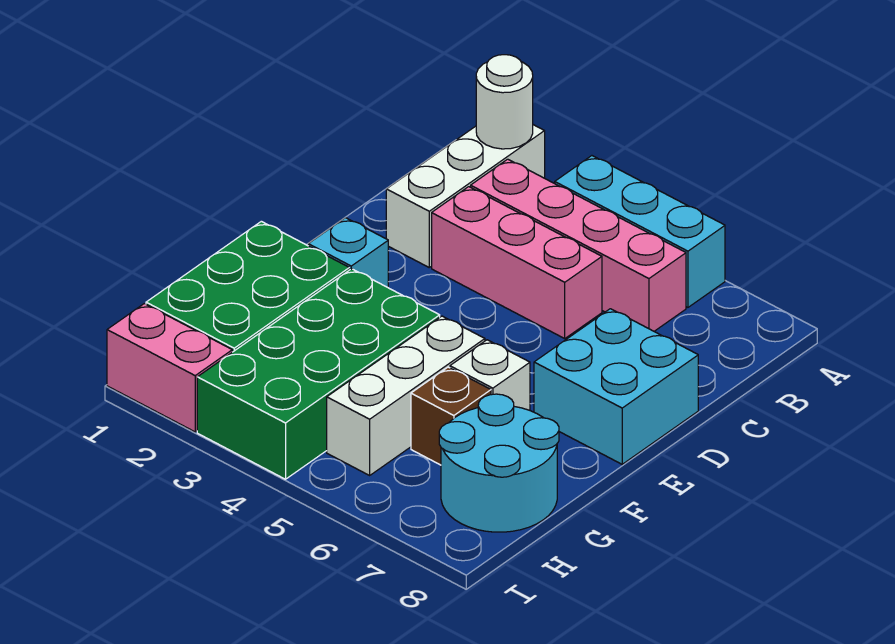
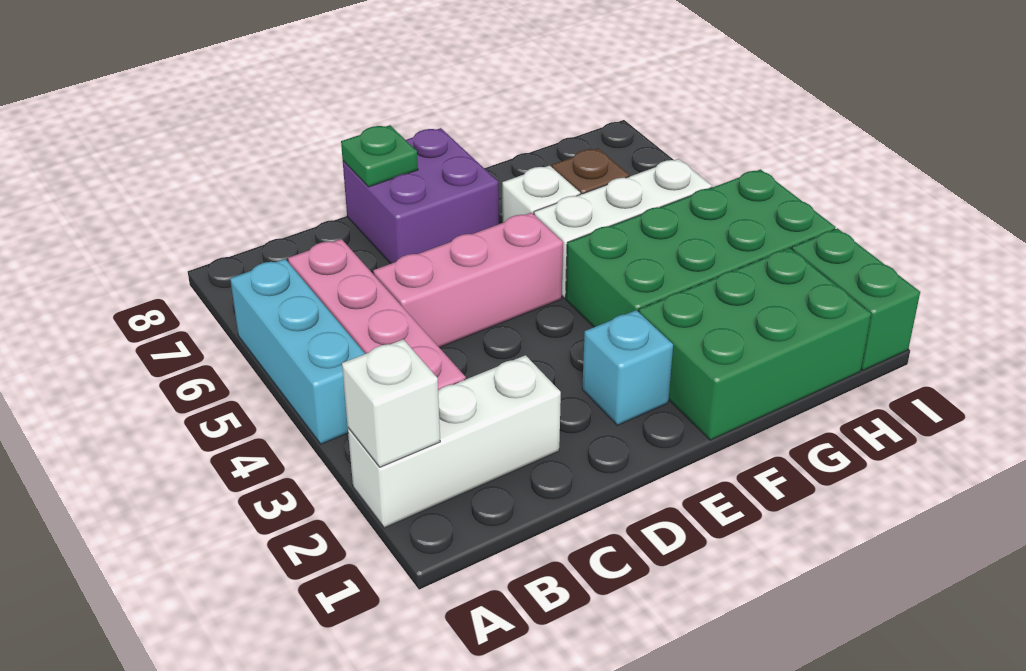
white 1x1 round brick [476,55,533,149] -> white 1x1 brick [342,339,440,467]
pink 1x3 brick [432,187,602,338] -> pink 1x3 brick turned to [373,213,563,347]
cyan 2x2 brick [534,309,698,464] -> purple 2x2 brick [343,128,499,264]
none -> green 1x1 plate [341,125,418,187]
cyan 2x2 round brick [439,394,559,532] -> none
pink 1x2 brick [107,304,232,432] -> green 1x2 brick [792,228,920,370]

